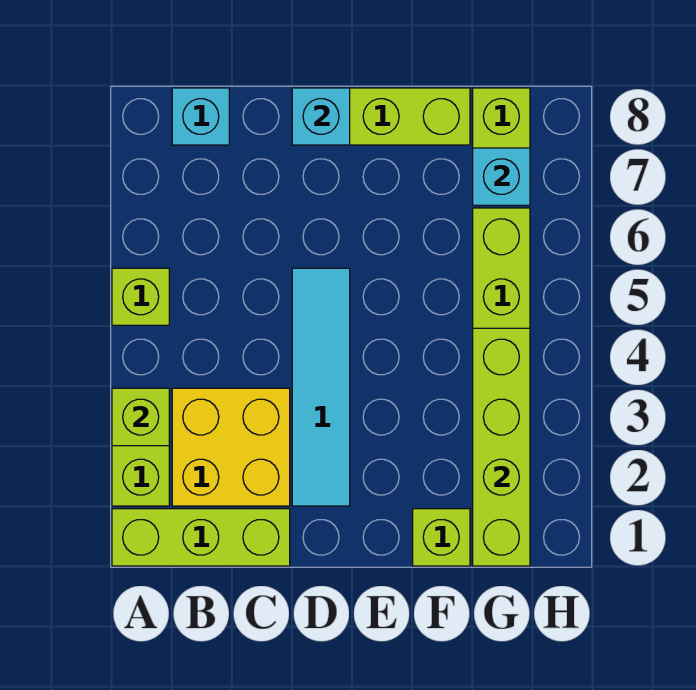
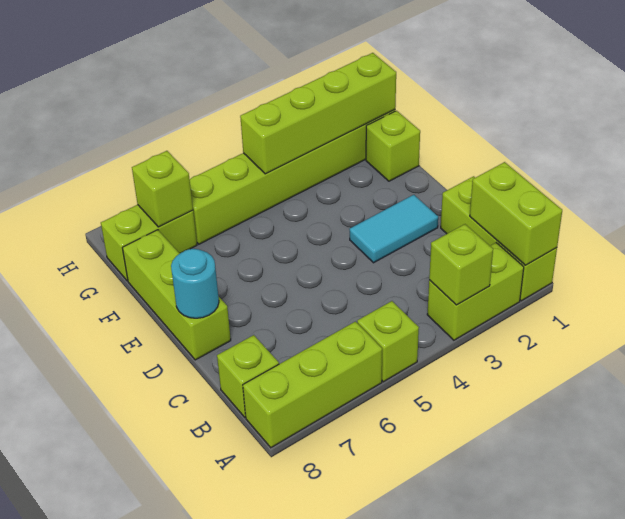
none -> lime 1x2 brick [470,162,562,265]
none -> lime 1x3 brick [243,322,382,448]
yellow 2x2 brick [172,388,290,506] -> none
cyan 1x1 brick [172,88,229,145] -> lime 1x1 brick [217,335,279,417]
cyan 1x4 tile [292,268,350,506] -> cyan 1x2 tile [349,195,438,263]
cyan 1x1 brick [292,88,350,145] -> cyan 1x1 round brick [171,249,219,318]
cyan 1x1 brick [473,148,530,205] -> lime 1x1 brick [132,151,193,227]

